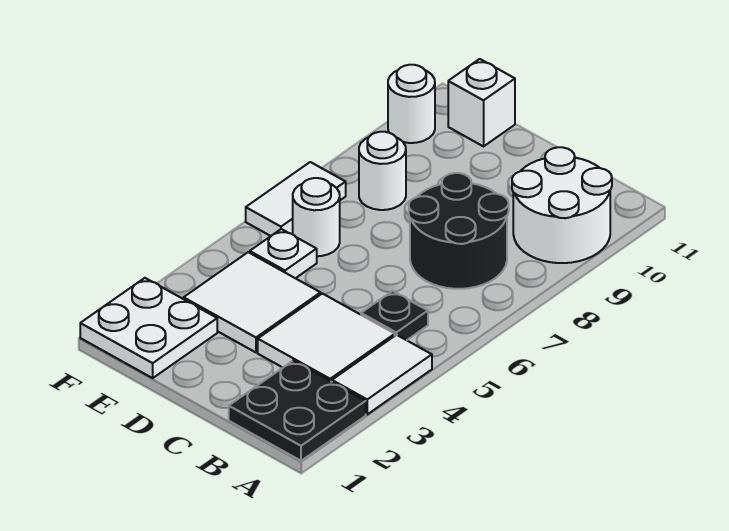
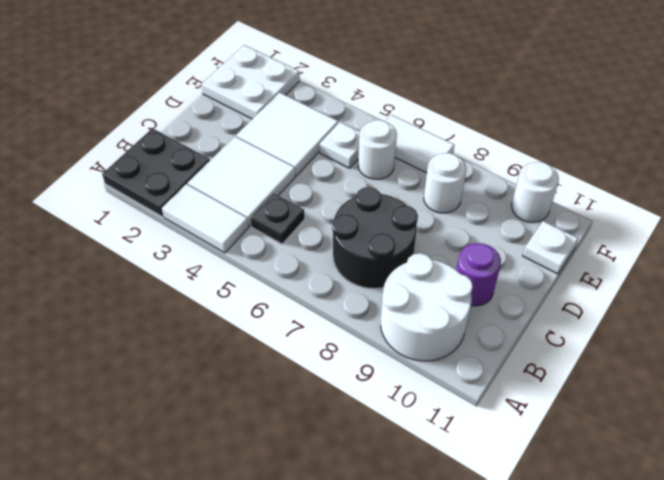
none -> purple 1x1 round brick [456,243,501,306]
white 1x1 brick [448,59,515,146] -> white 1x1 plate [523,221,578,274]

